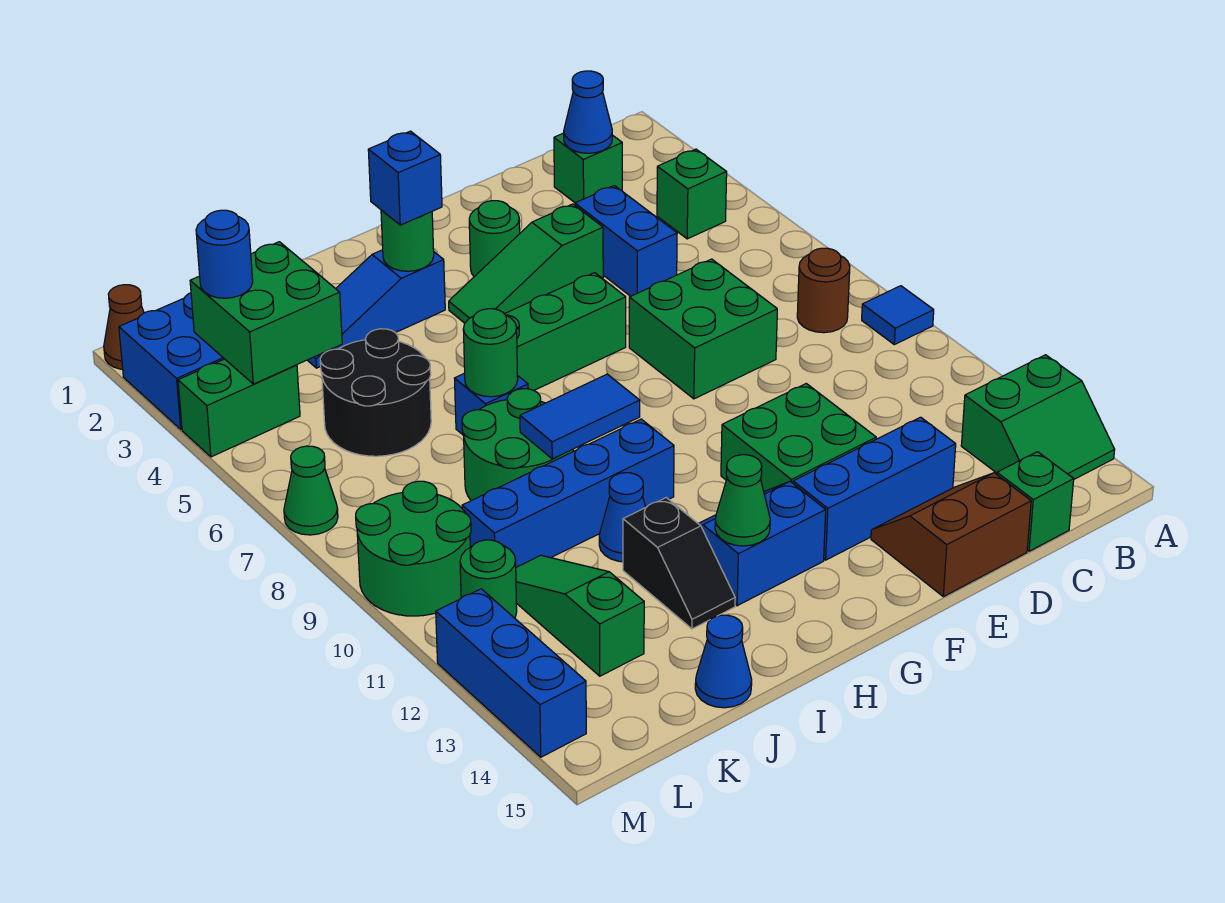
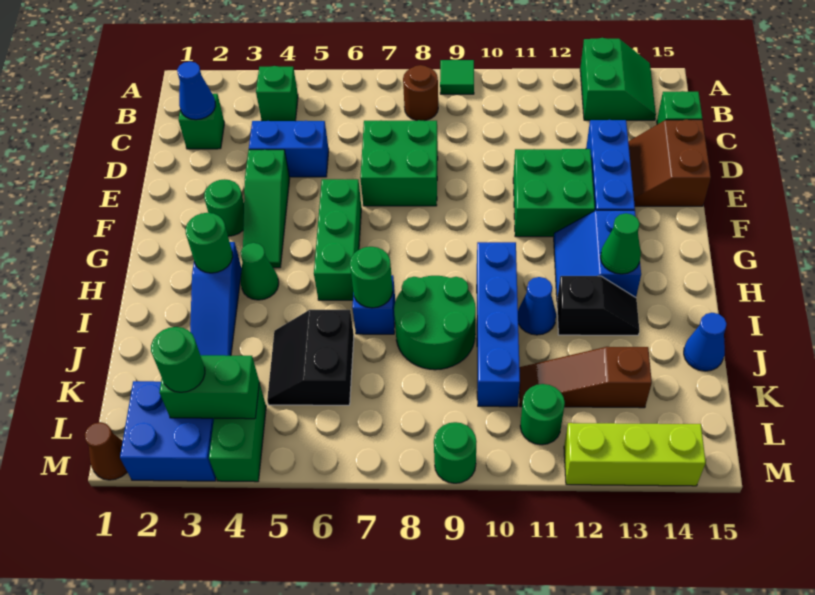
blue 1x1 tile [862,286,934,345] -> green 1x1 tile [440,60,474,94]
blue 1x1 brick [368,131,442,225] -> none
blue 1x2 tile [520,374,640,459] -> none
black 2x2 round brick [320,329,431,456] -> black 2x2 slope [267,310,354,405]
green 2x2 brick [190,242,342,384] -> green 1x2 brick [159,355,259,419]
green 1x3 slope [516,555,644,676] -> brown 1x3 slope [519,347,652,408]
blue 1x1 round brick [196,210,253,298] -> green 1x1 round brick [151,327,205,392]
green 2x2 round brick [356,481,471,616] -> green 1x1 round brick [434,422,477,483]
green 1x1 cone [284,446,338,535] -> green 1x1 cone moved to [240,243,279,300]
blue 1x3 brick [436,589,586,757] -> lime 1x3 brick [564,423,706,486]

